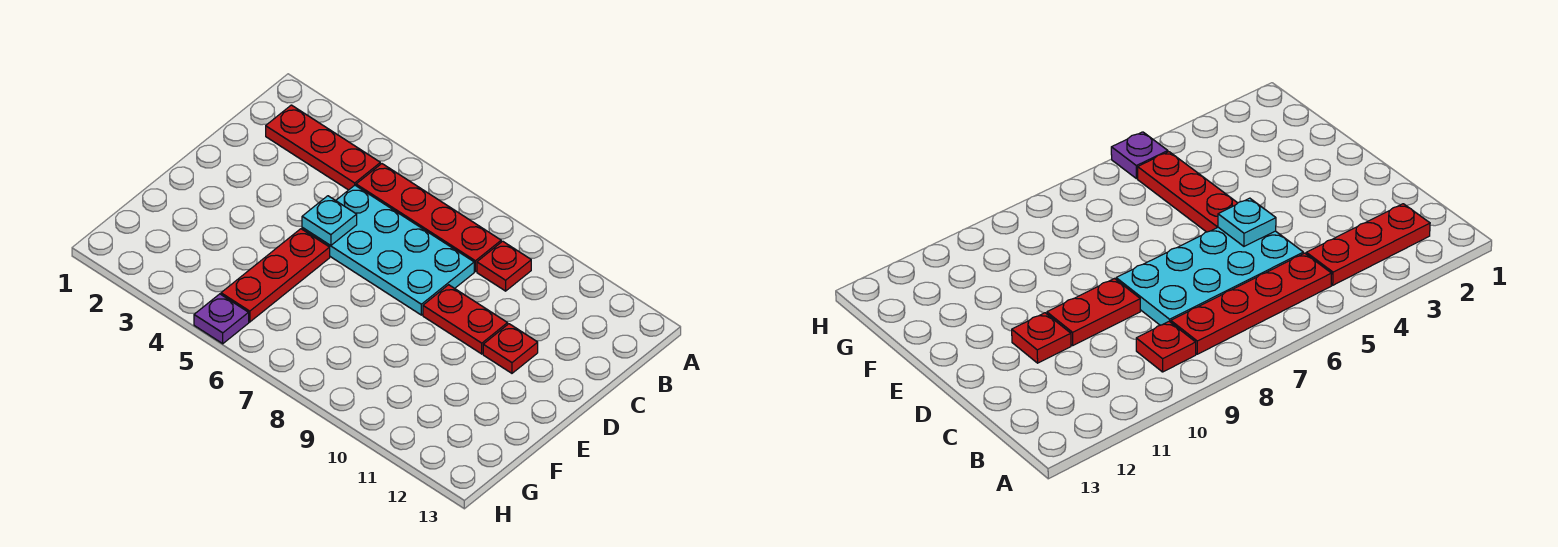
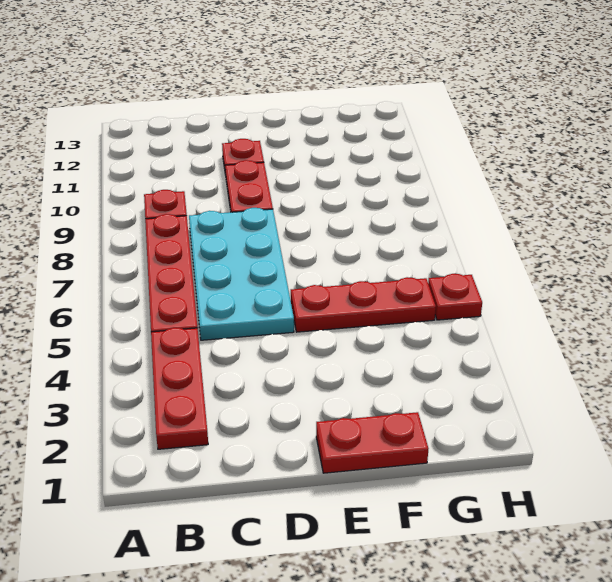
cyan 1x1 plate [302,196,357,246] -> none
none -> red 1x2 plate [316,412,428,473]
purple 1x1 plate [194,294,249,344] -> red 1x1 plate [428,274,482,320]

